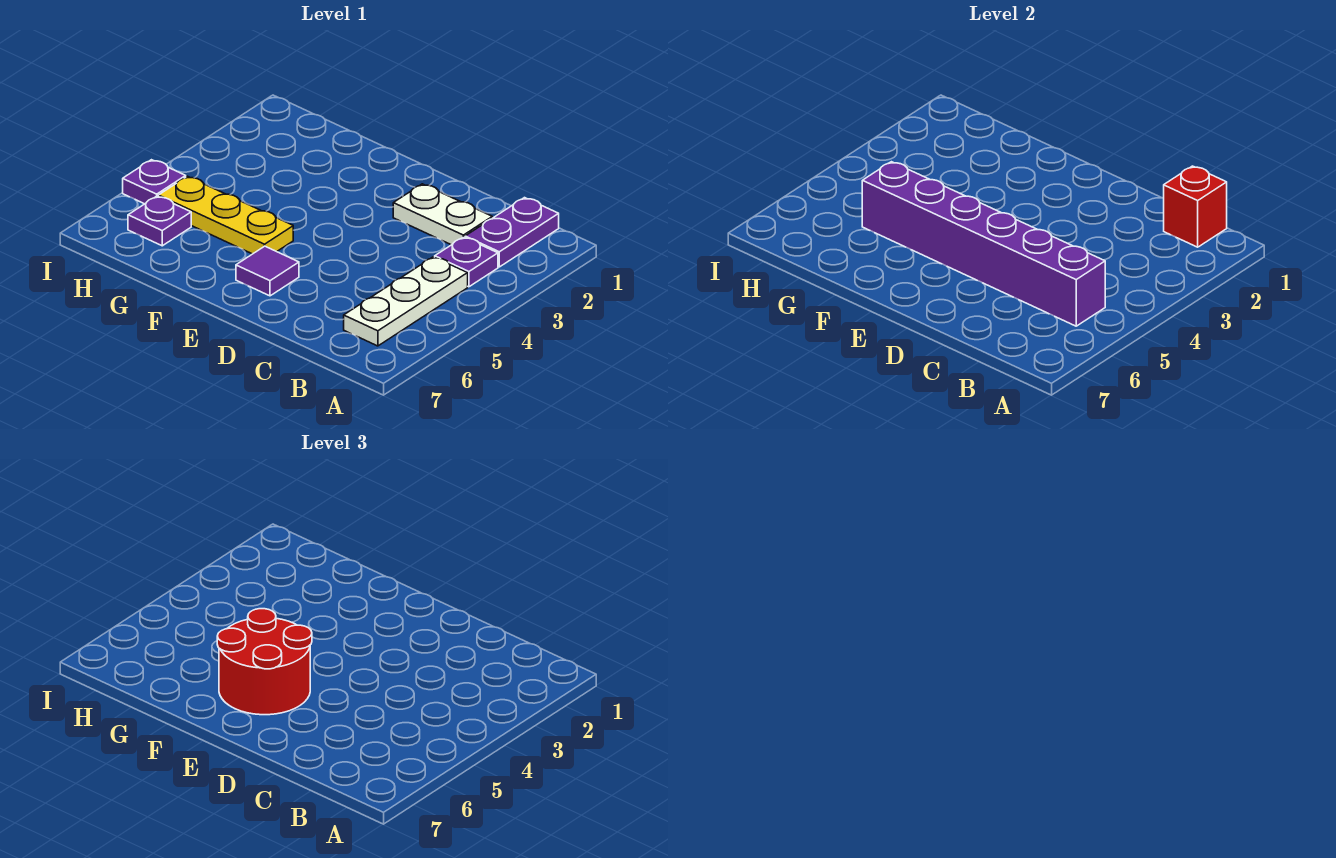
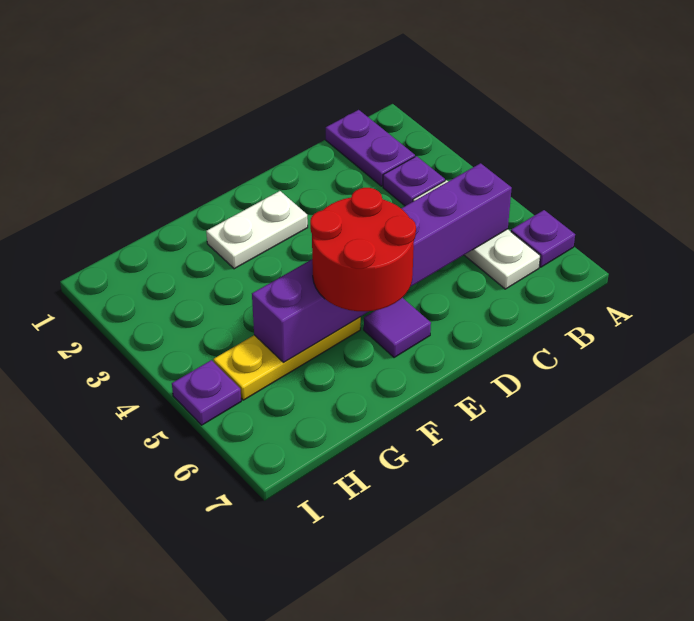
red 1x1 brick [1164,166,1227,247] -> none
white 1x2 plate [393,184,492,245] -> white 1x2 plate moved to [206,191,308,269]
purple 1x1 plate [128,196,191,246] -> purple 1x1 plate moved to [511,210,575,267]

